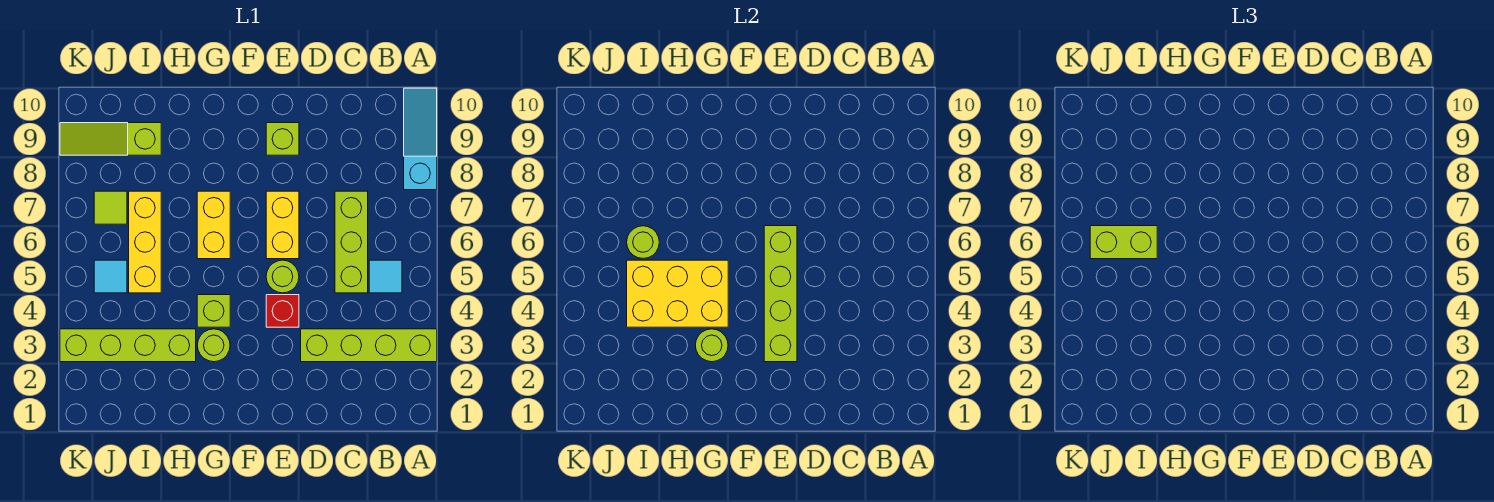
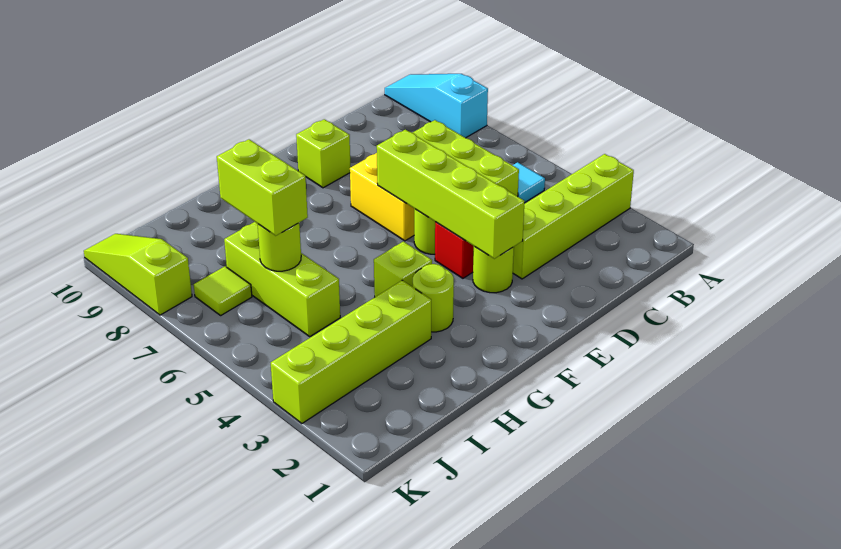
lime 1x1 round brick [695,329,728,362] -> lime 1x1 round brick moved to [473,246,514,293]
yellow 2x3 brick [627,260,728,327] -> none
yellow 1x2 brick [197,191,230,259] -> none
yellow 1x3 brick [129,191,161,293] -> lime 1x3 brick [224,222,340,336]
lime 1x2 brick [1090,226,1157,259] -> lime 1x2 brick turned to [217,139,308,236]
lime 1x3 slope [60,123,161,155] -> lime 1x3 slope turned to [84,234,192,315]
cyan 1x1 tile [94,260,127,293] -> none

